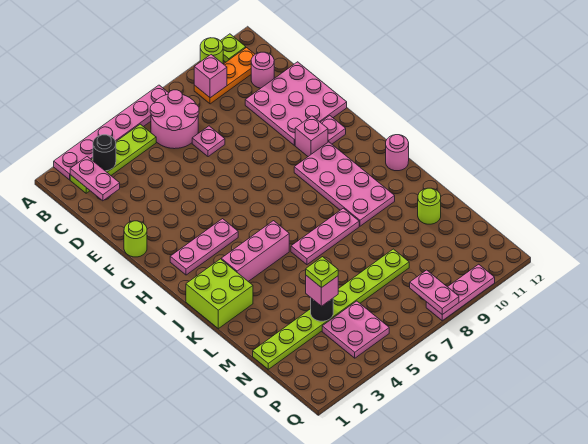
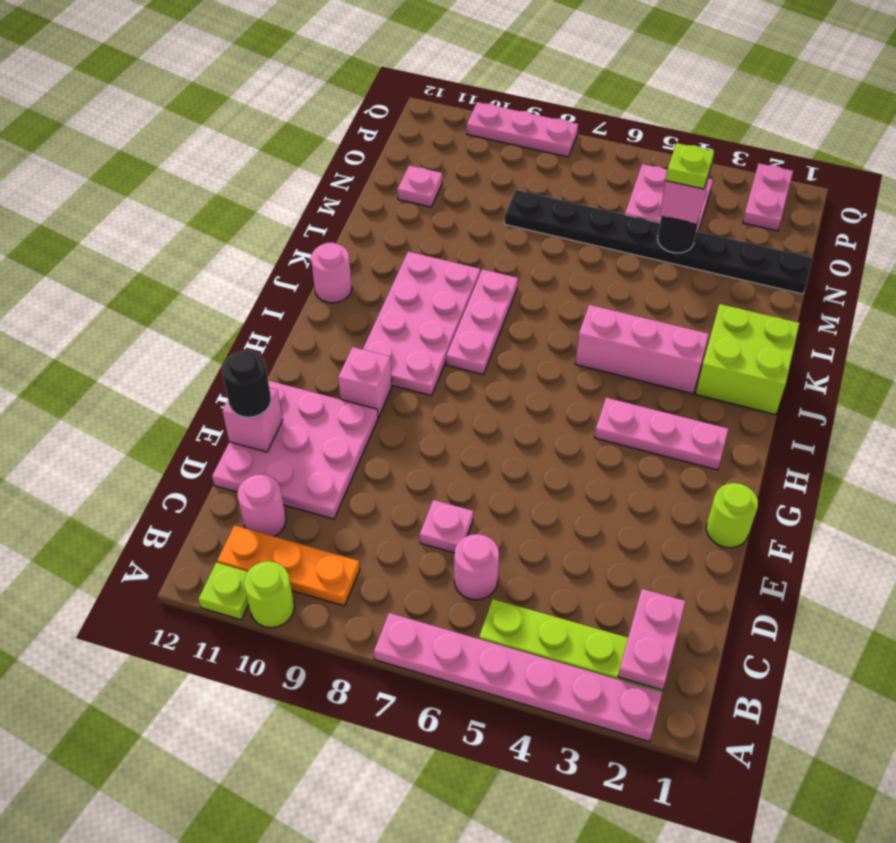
black 1x1 round brick [93,135,116,171] -> black 1x1 round brick moved to [222,351,271,417]
pink 2x2 round brick [150,90,199,149] -> pink 1x1 round brick [454,534,499,600]
pink 1x1 brick [194,55,227,98] -> pink 1x1 brick moved to [223,388,283,452]
pink 1x1 plate [320,116,346,144] -> pink 1x1 plate moved to [397,165,442,207]
pink 1x3 plate [291,208,359,265] -> pink 1x3 plate turned to [446,269,518,374]
lime 1x1 round brick [418,188,441,224] -> none
lime 1x8 plate [253,249,409,369] -> black 1x8 plate [505,190,812,294]
pink 1x2 plate [410,270,459,315] -> pink 1x2 plate moved to [743,163,793,231]

